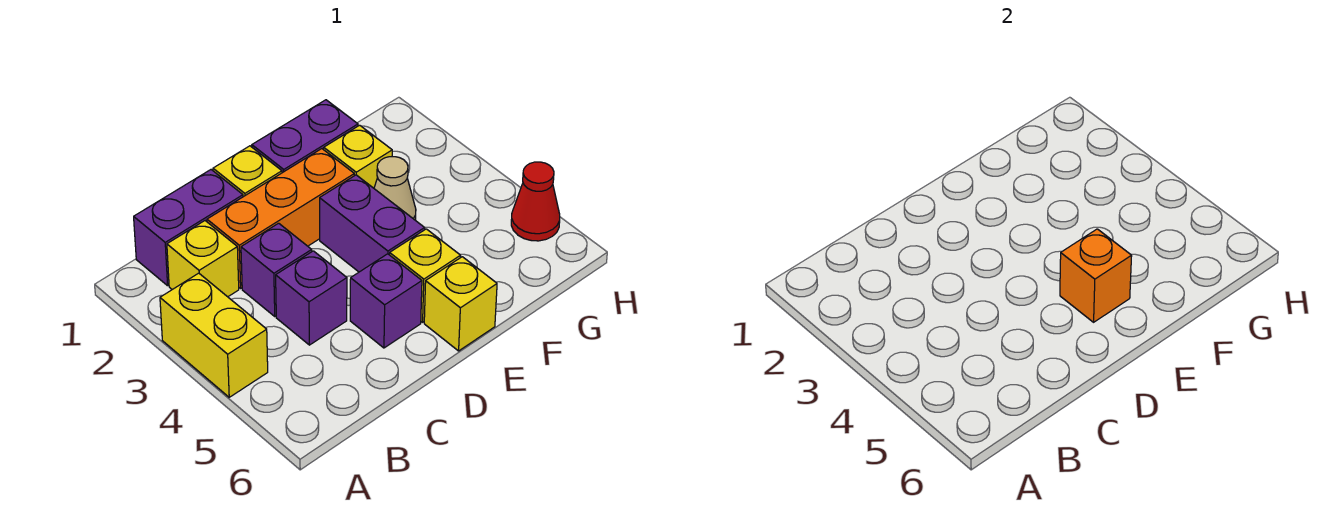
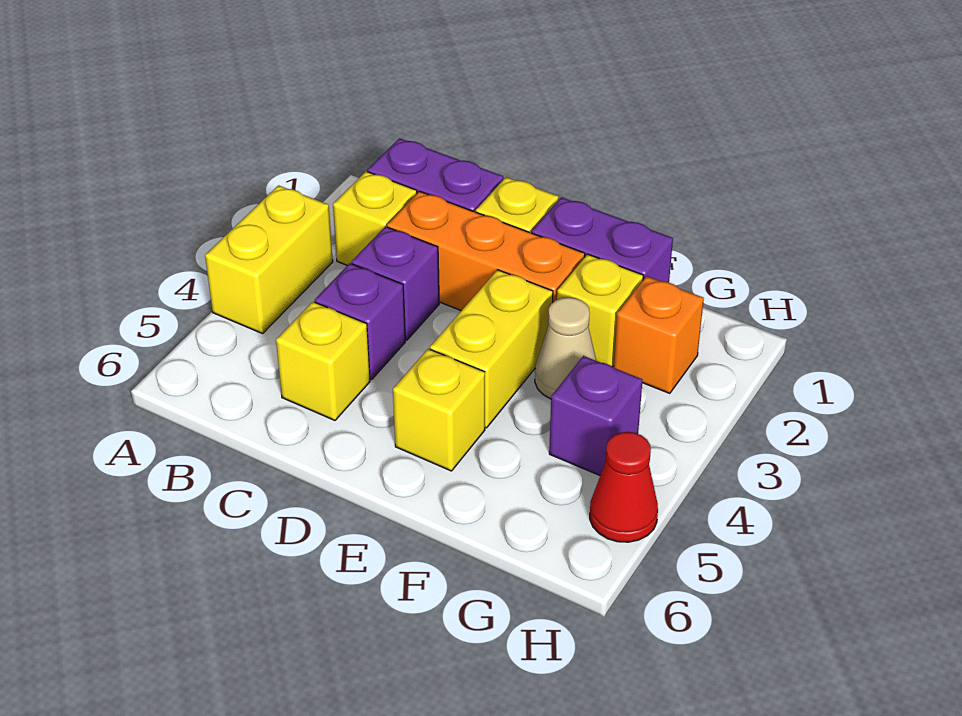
purple 1x1 brick [350,254,422,348] -> purple 1x1 brick moved to [549,356,642,475]
purple 1x2 brick [320,175,425,272] -> yellow 1x2 brick [430,270,553,428]
orange 1x1 brick [1060,229,1132,322] -> orange 1x1 brick moved to [613,276,704,393]
yellow 1x1 brick [424,257,497,351] -> yellow 1x1 brick moved to [276,302,370,420]

